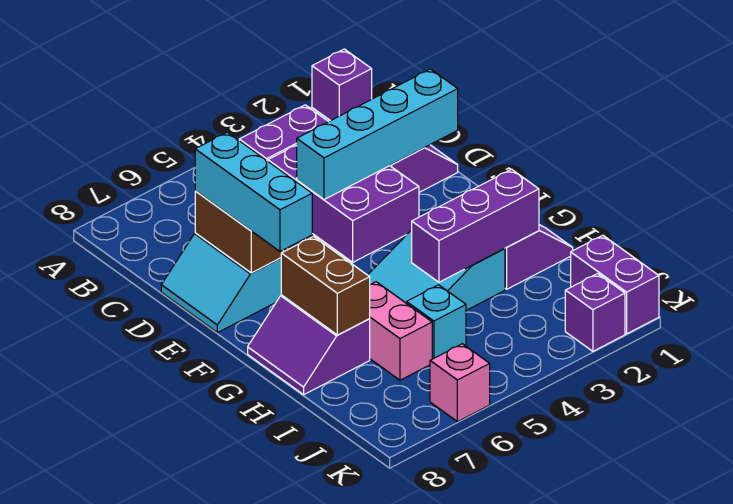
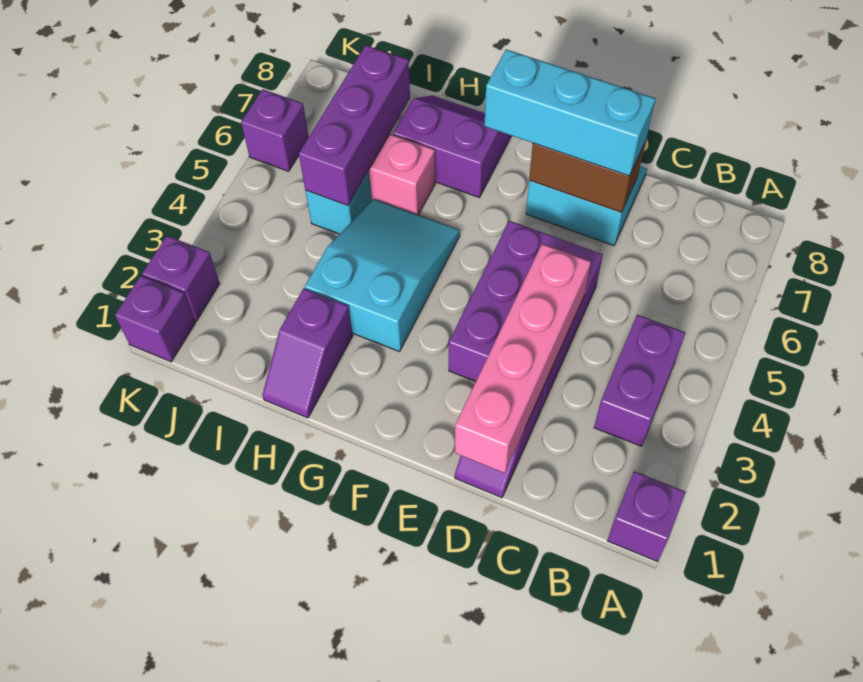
purple 2x3 brick [268,145,419,262] -> purple 2x3 brick turned to [449,221,603,407]
cyan 1x4 brick [297,69,458,200] -> pink 1x4 brick [455,244,591,473]
brown 1x2 brick [281,237,370,335] -> none
purple 1x3 brick [412,169,539,282] -> purple 1x3 brick moved to [299,45,410,206]
purple 1x2 brick [571,235,659,334] -> purple 1x1 brick [115,276,195,362]
pink 1x1 brick [430,344,490,422] -> purple 1x1 brick [241,89,309,171]

